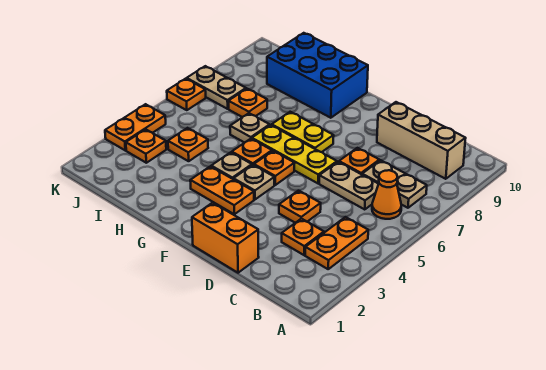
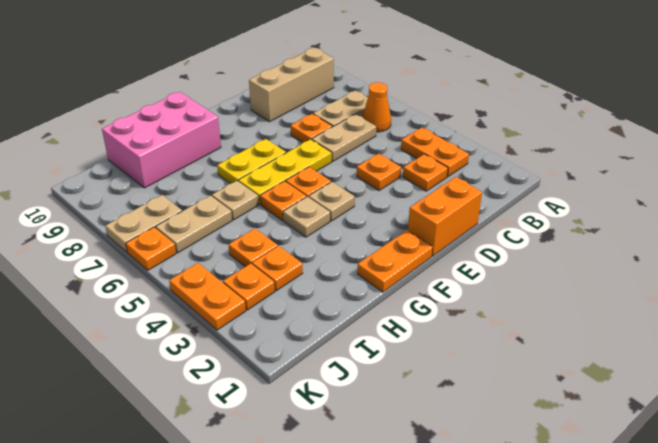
orange 1x2 plate [190,166,254,214] -> orange 1x2 plate moved to [357,230,433,292]
blue 2x3 brick [267,33,368,118] -> pink 2x3 brick [102,92,221,188]
none -> tan 1x2 plate [156,195,232,253]
orange 1x1 plate [229,89,267,117] -> orange 1x1 plate moved to [252,246,303,291]

